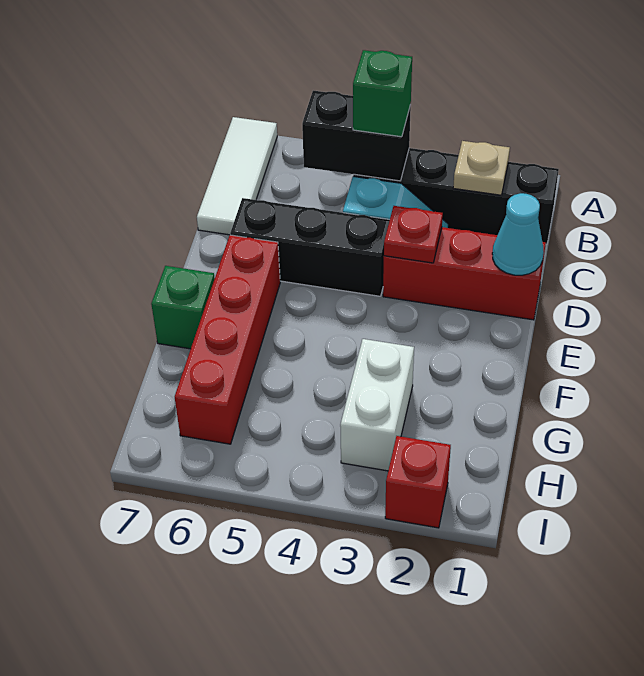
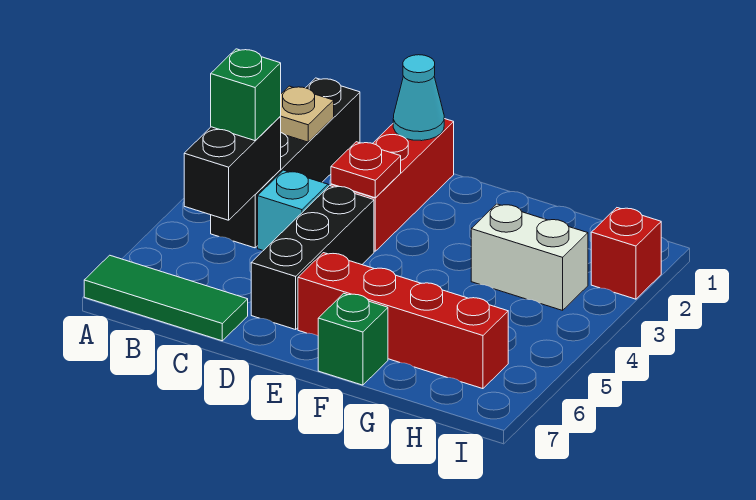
white 1x3 tile [197,117,277,235] -> green 1x3 tile [84,255,248,341]

